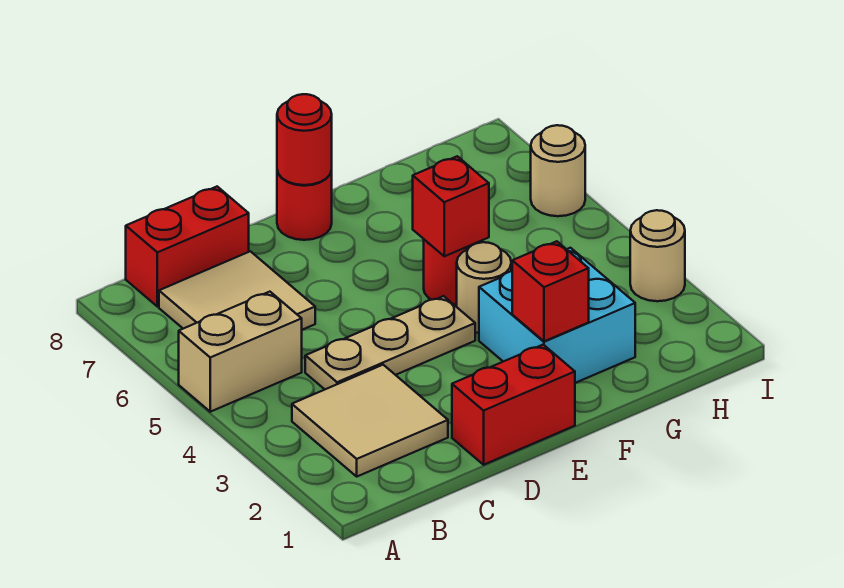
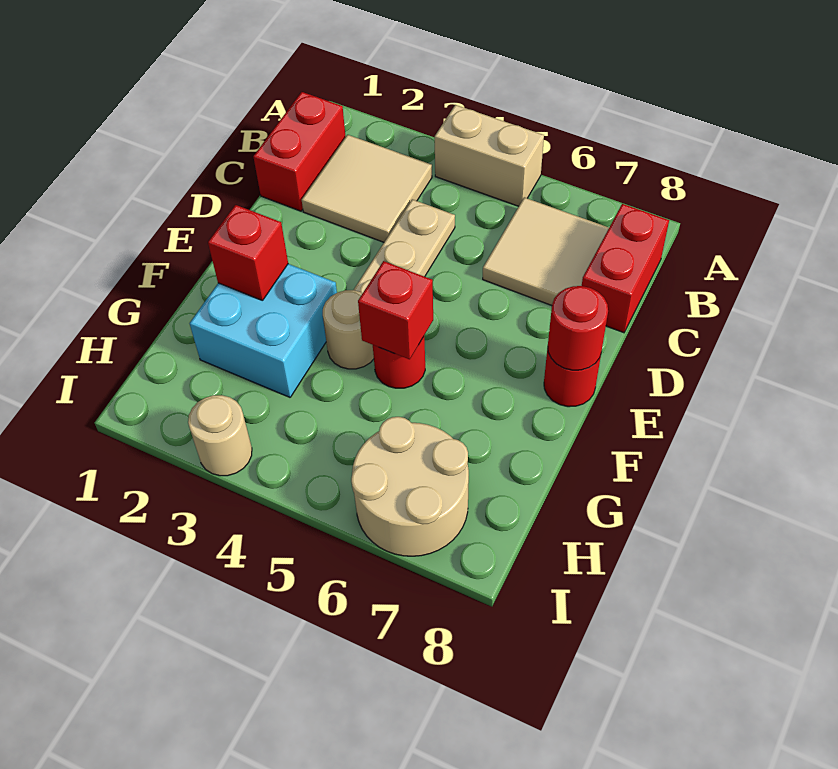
tan 1x2 brick [179,292,302,412] -> tan 1x2 brick turned to [435,105,544,206]
red 1x2 brick [452,345,575,465] -> red 1x2 brick moved to [253,92,346,211]
tan 1x1 round brick [531,125,585,216] -> tan 2x2 round brick [351,417,469,556]

